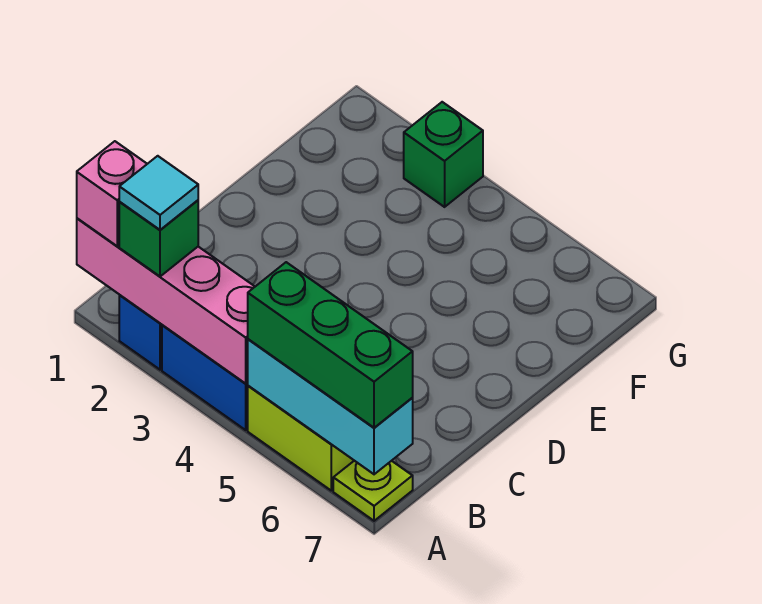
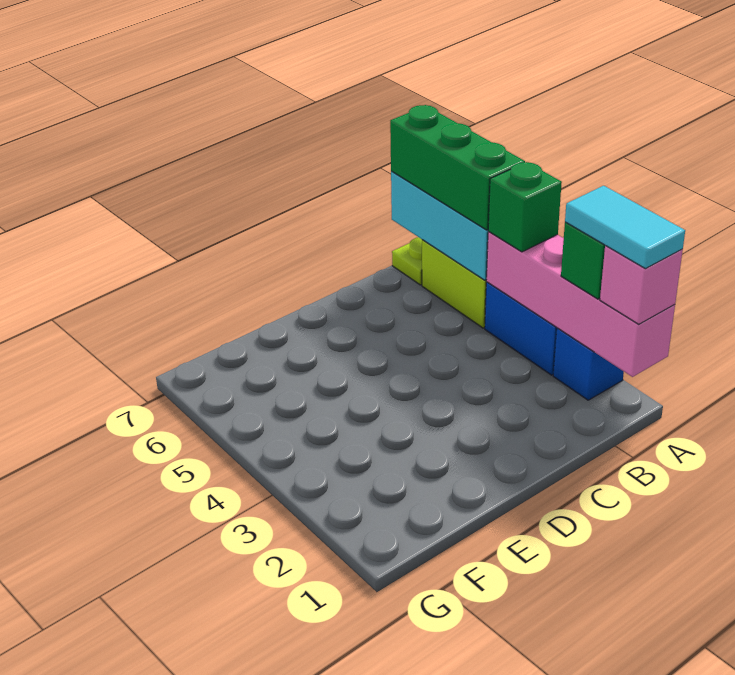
cyan 1x1 tile [119,156,198,230] -> cyan 1x2 tile [565,186,685,269]
green 1x1 brick [404,102,483,207] -> green 1x1 brick moved to [488,162,562,252]

